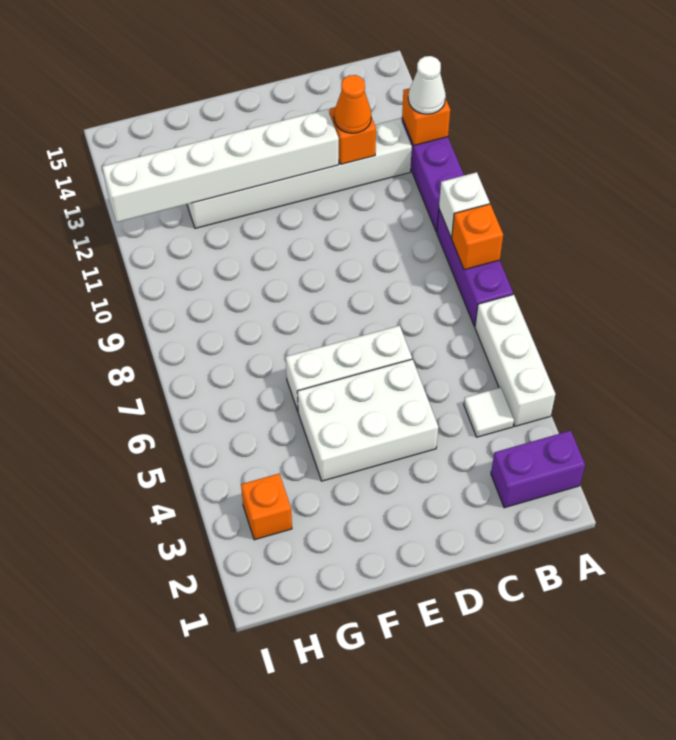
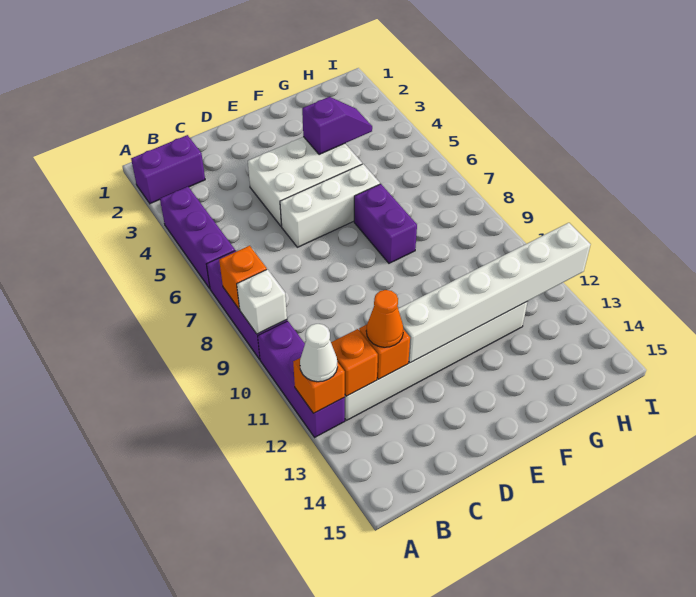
white 1x3 brick [475,294,555,426] -> purple 1x3 brick [160,187,235,288]
white 1x1 tile [464,387,514,437] -> none
none -> purple 1x2 slope [302,97,372,155]
none -> purple 1x2 brick [354,184,417,263]
orange 1x1 brick [241,474,292,540] -> orange 1x1 brick moved to [331,329,378,396]

